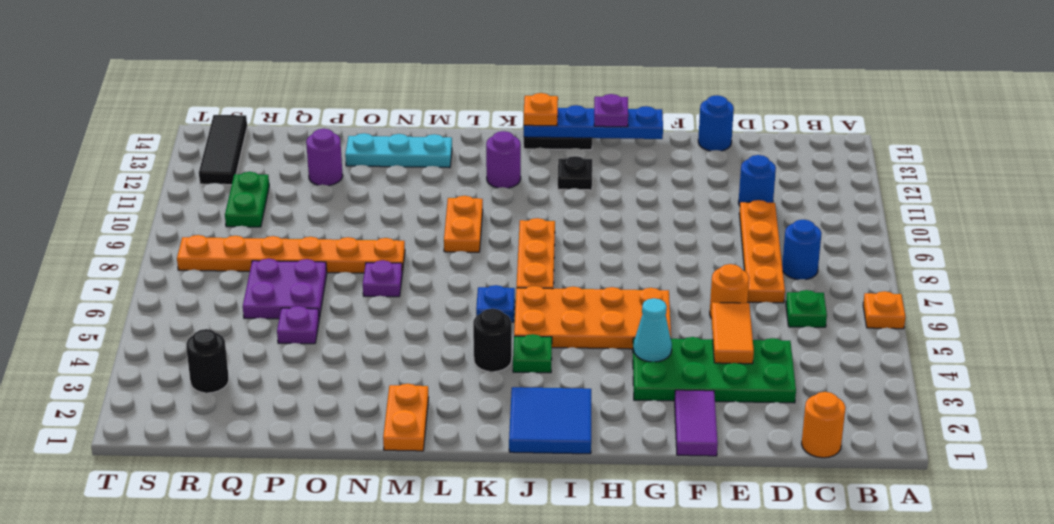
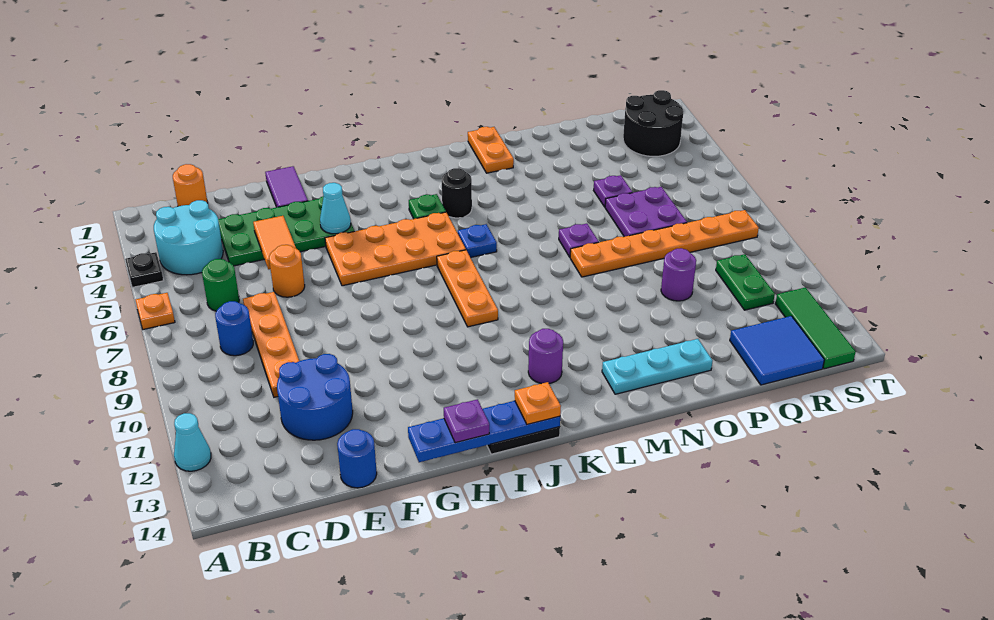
none -> cyan 1x1 cone [174,413,211,471]
none -> cyan 2x2 round brick [154,200,223,275]
green 1x1 plate [786,290,827,327] -> green 1x1 round brick [202,259,239,311]
blue 1x1 round brick [738,155,776,206] -> blue 2x2 round brick [277,354,353,440]
blue 2x2 tile [509,387,591,454] -> blue 2x2 tile moved to [730,316,824,385]
black 1x1 plate [558,156,592,190] -> black 1x1 plate moved to [125,252,164,287]
orange 1x2 plate [444,196,483,252] -> none
purple 1x1 round brick [306,129,343,186] -> purple 1x1 round brick moved to [661,248,696,301]
black 1x1 round brick [186,329,229,393] -> black 2x2 round brick [623,90,684,156]
black 1x3 tile [199,115,247,185] -> green 1x3 tile [775,287,856,369]

